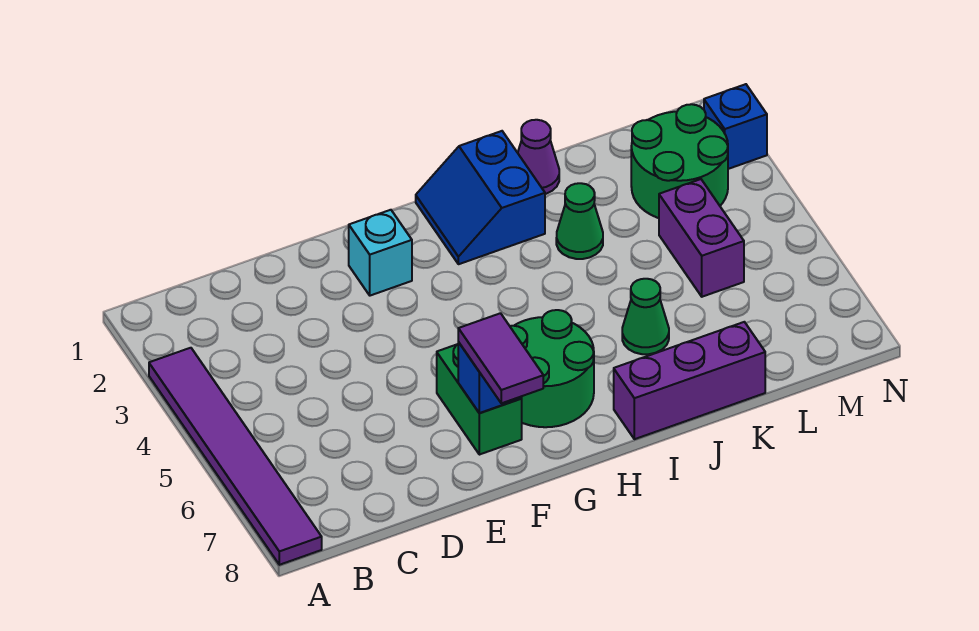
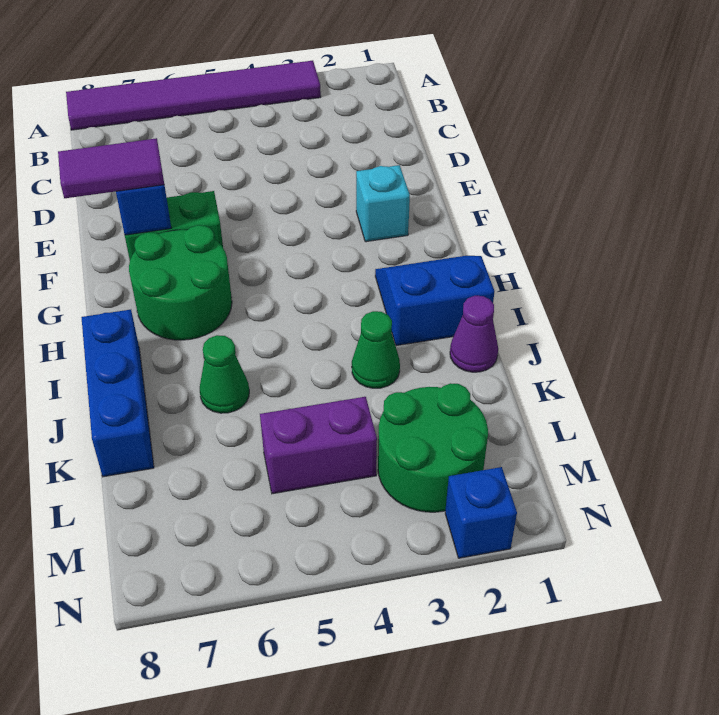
purple 1x3 brick [614,322,765,439] -> blue 1x3 brick [81,310,154,477]

